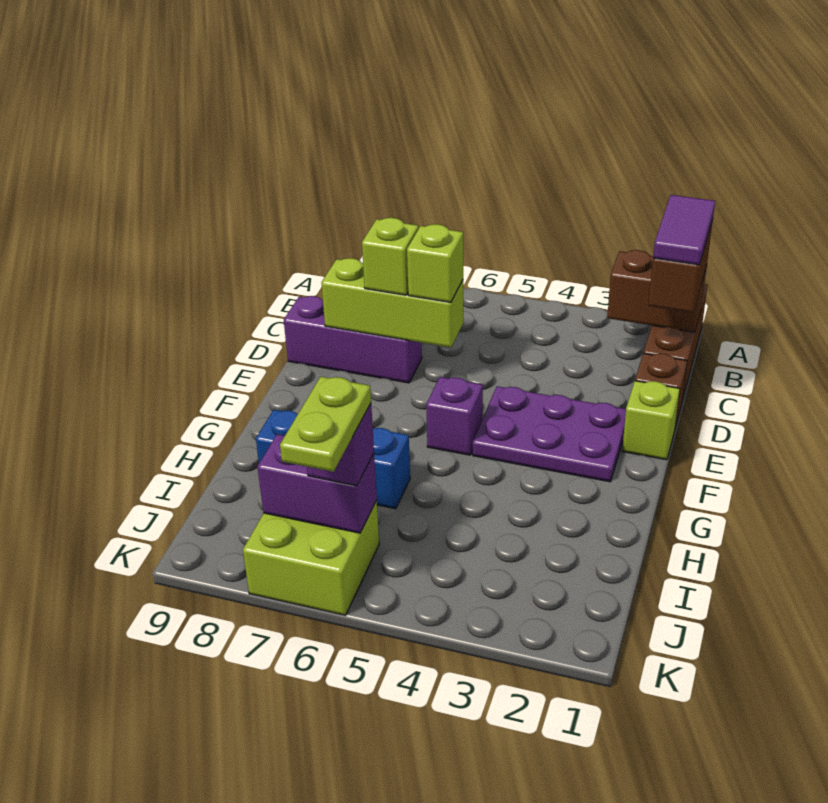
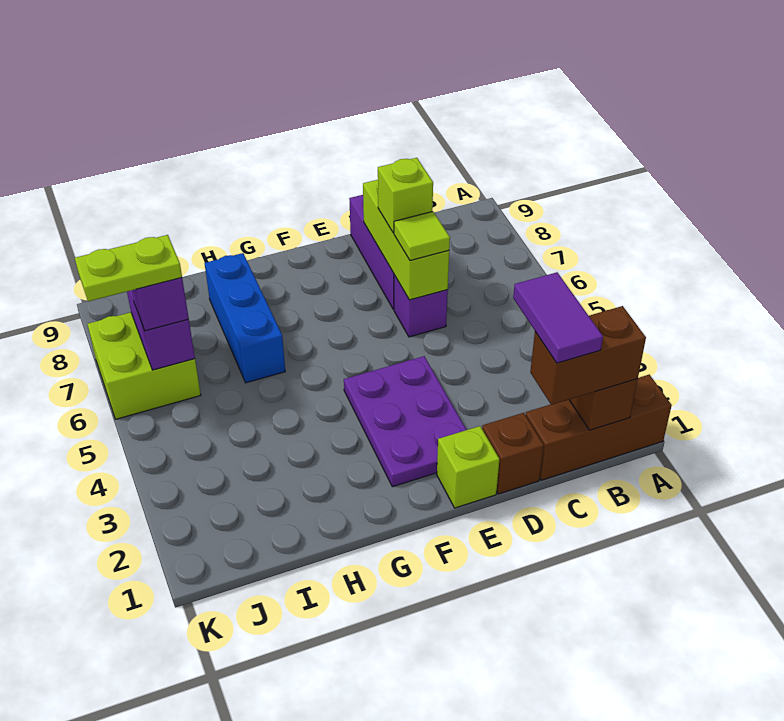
purple 1x2 tile [653,195,715,265] -> purple 1x2 tile turned to [513,272,603,363]
lime 1x1 brick [407,224,463,302] -> lime 1x1 tile [394,211,450,261]
purple 1x1 brick [426,377,483,455] -> purple 1x1 brick moved to [394,275,448,337]

